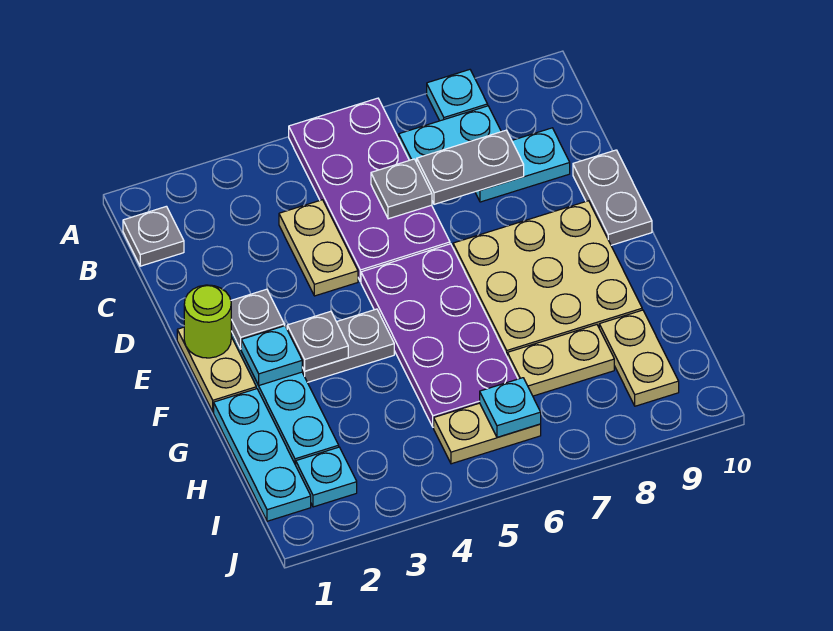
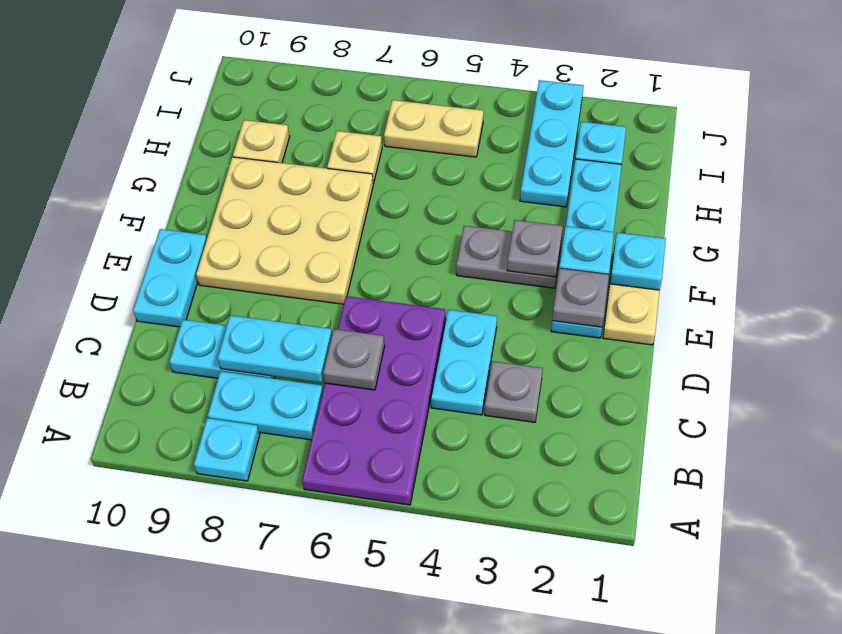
grey 1x1 plate [123,206,184,266] -> grey 1x1 plate moved to [485,361,543,422]
tan 1x2 plate [279,200,358,296] -> cyan 1x2 plate [431,310,497,415]
grey 1x2 plate [417,130,524,204] -> cyan 1x2 plate [218,315,332,383]
grey 1x2 plate [573,150,652,245] -> cyan 1x2 plate [133,229,207,327]
lime 1x1 round brick [184,285,232,358] -> none
purple 2x4 plate [361,244,518,427] -> none
cyan 1x3 plate [214,389,311,521] -> cyan 1x3 plate moved to [520,80,584,207]
tan 1x2 plate [507,325,614,396] -> tan 1x1 plate [327,131,382,184]
tan 1x2 plate [599,310,679,406] -> tan 1x1 plate [233,120,290,163]
cyan 1x1 plate [480,378,541,437] -> cyan 1x1 plate moved to [610,232,666,290]

